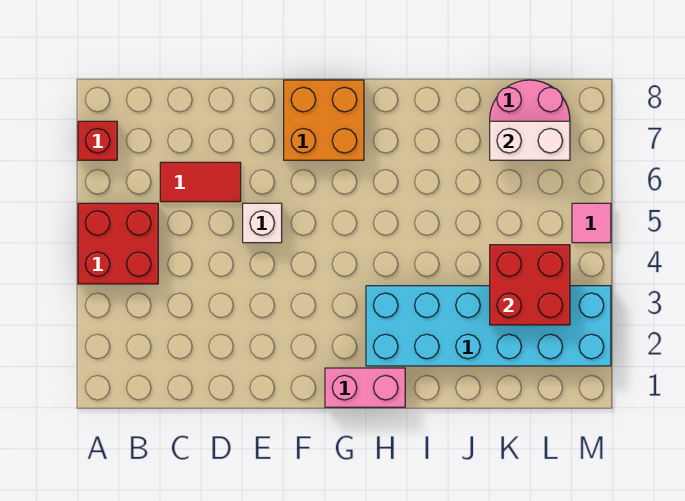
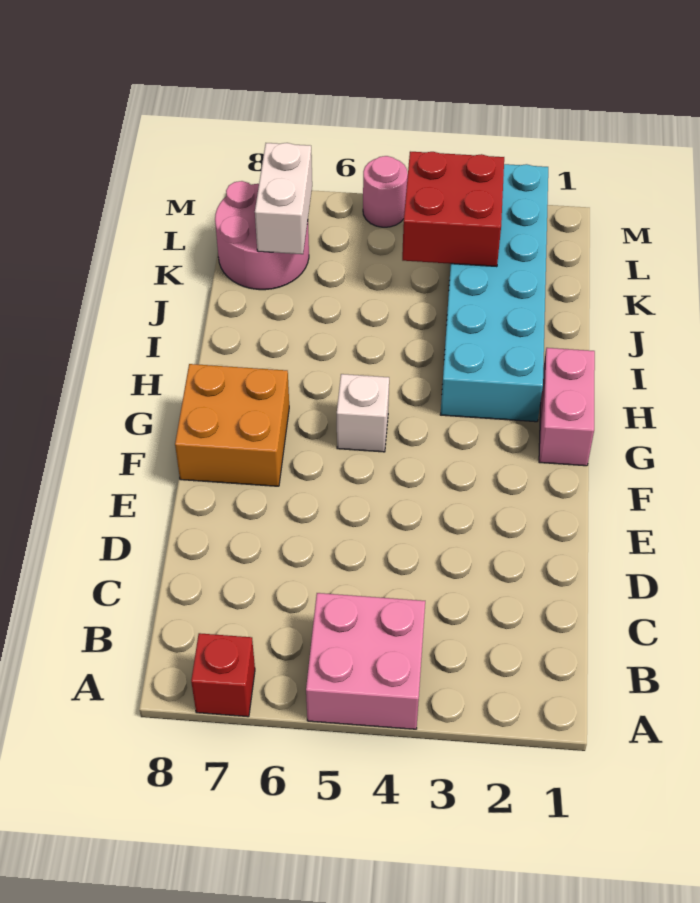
red 2x2 brick [78,203,158,284] -> pink 2x2 brick [306,593,425,729]
red 1x2 tile [160,162,241,202] -> none
white 1x1 brick [243,203,282,243] -> white 1x1 brick moved to [337,374,389,452]
pink 1x1 tile [572,203,611,243] -> pink 1x1 round brick [363,156,408,227]

